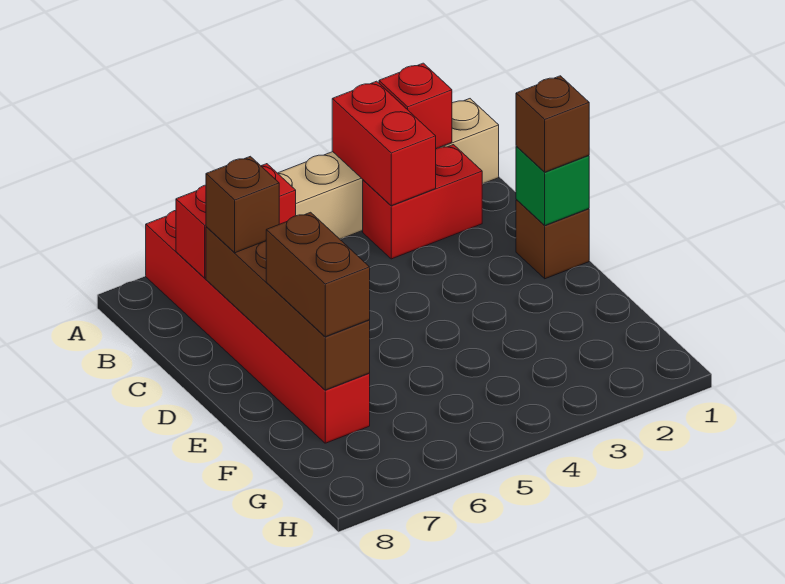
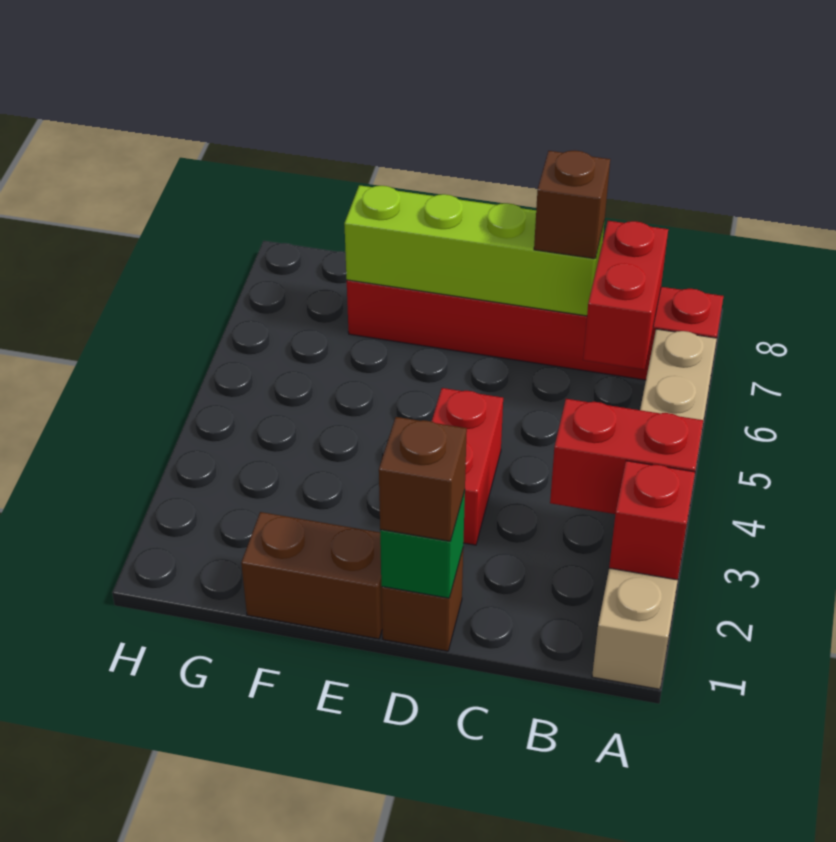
red 1x2 brick [363,145,482,259] -> red 1x2 brick moved to [432,388,503,545]
brown 1x4 brick [206,227,370,390] -> lime 1x4 brick [344,185,604,316]
brown 1x2 brick [266,212,370,337] -> brown 1x2 brick moved to [241,512,382,639]

